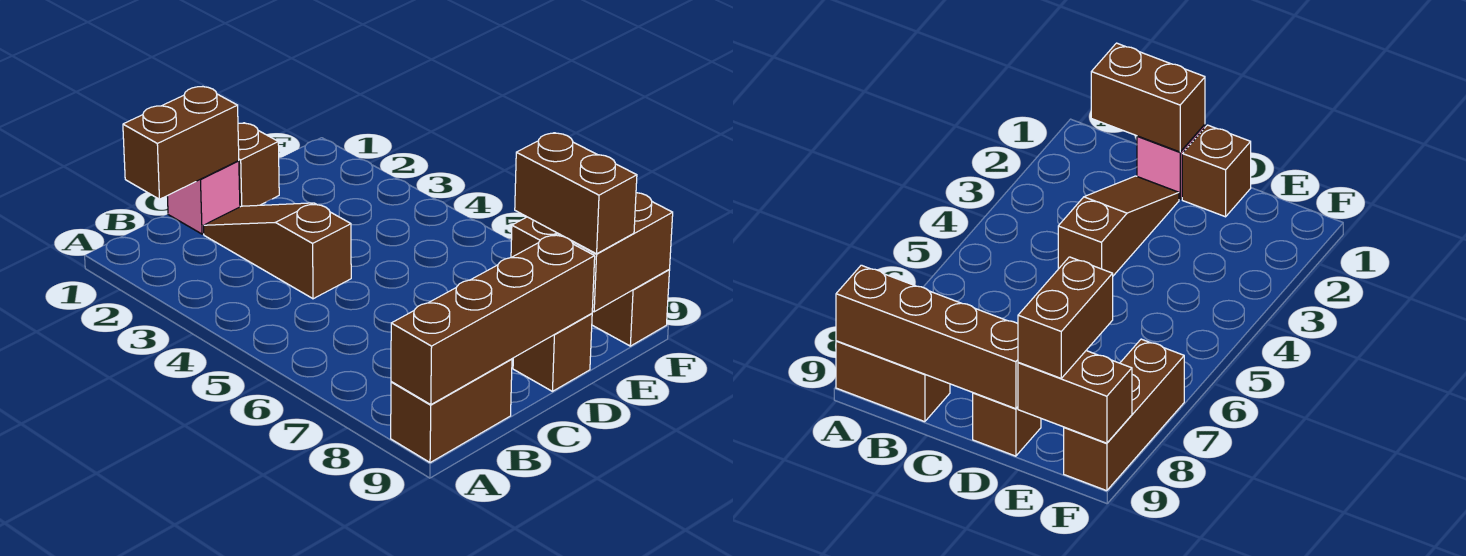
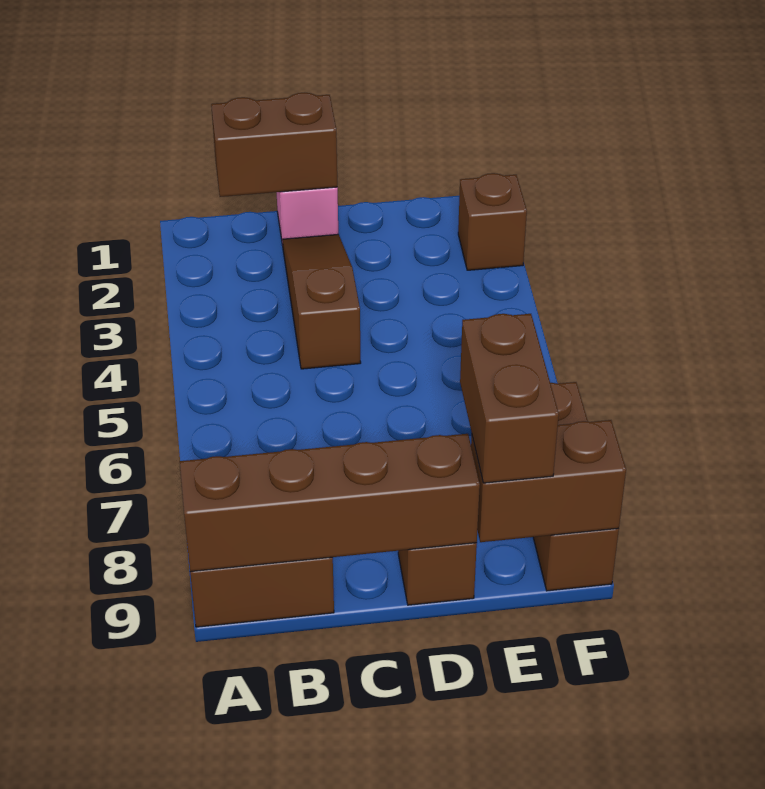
brown 1x1 brick [238,123,279,207] -> brown 1x1 brick moved to [458,173,527,270]

